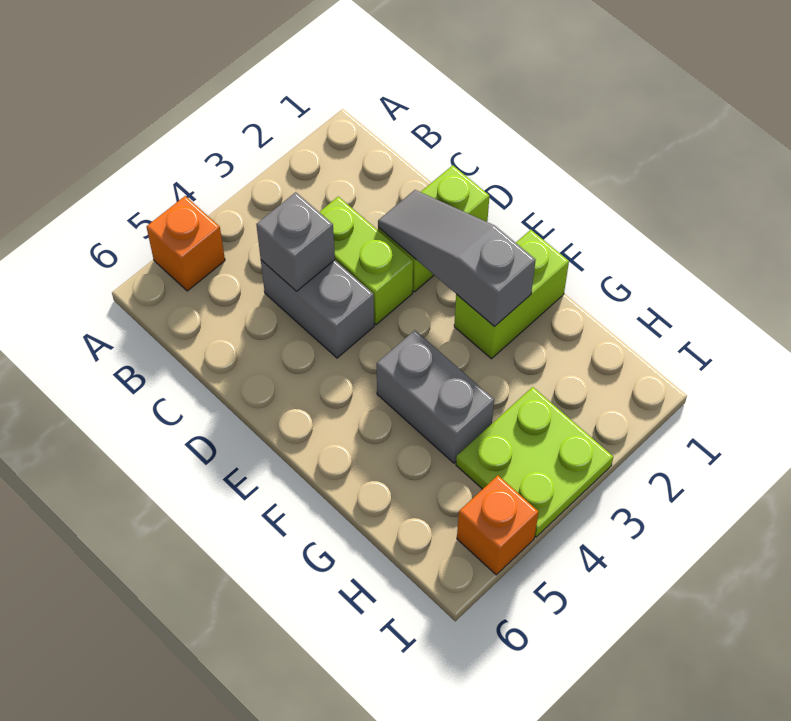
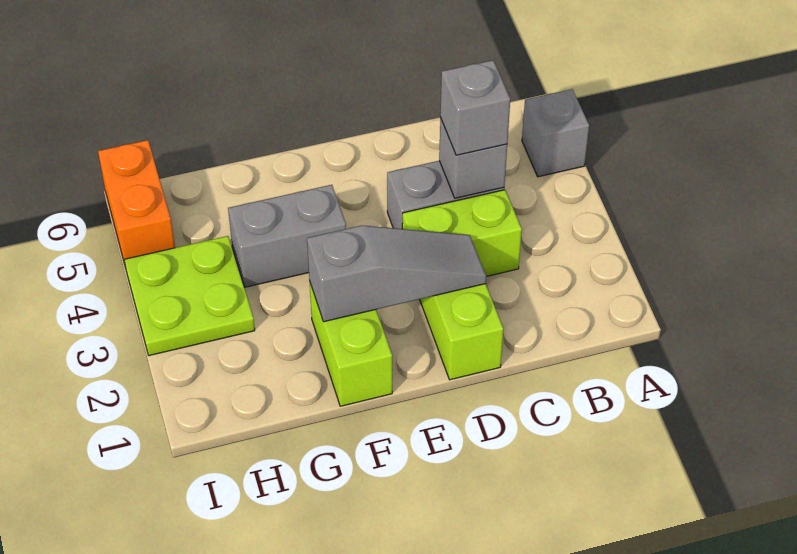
orange 1x1 brick [147,196,225,291] -> grey 1x1 brick [522,89,589,177]
none -> grey 1x1 brick [440,60,510,155]
orange 1x1 brick [457,475,539,575] -> orange 1x2 brick [98,140,175,268]

